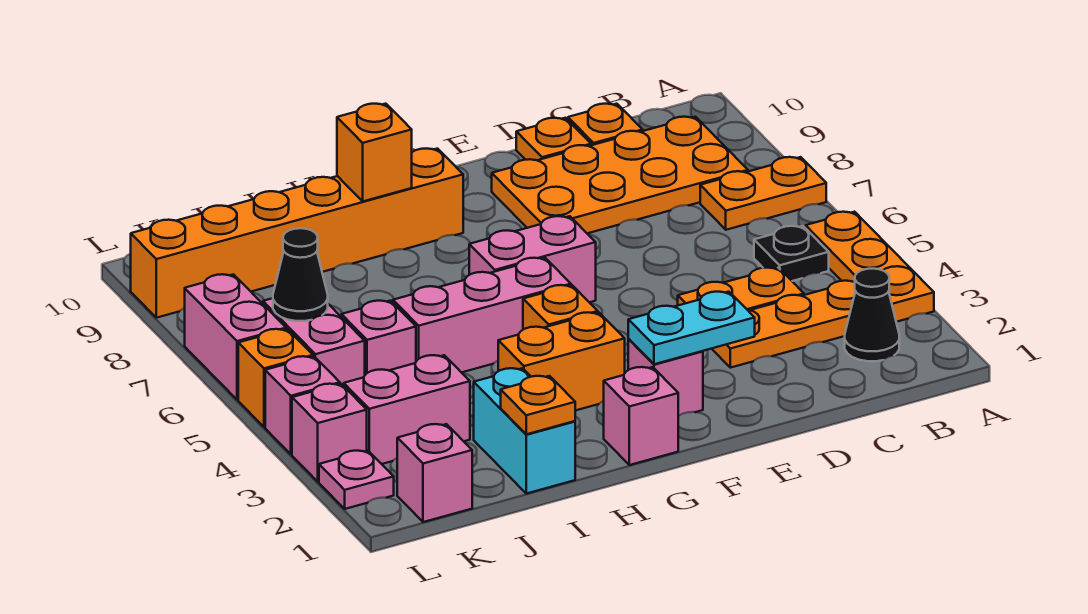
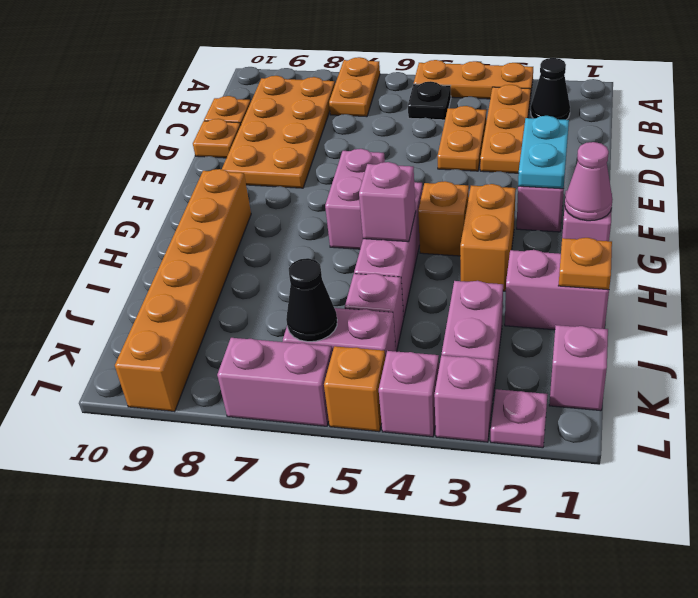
none -> pink 1x1 cone [565,142,613,221]
none -> pink 1x1 brick [359,162,416,242]
orange 1x1 brick [337,104,412,201] -> none
cyan 1x2 brick [474,368,575,494] -> pink 1x2 brick [505,250,609,330]

